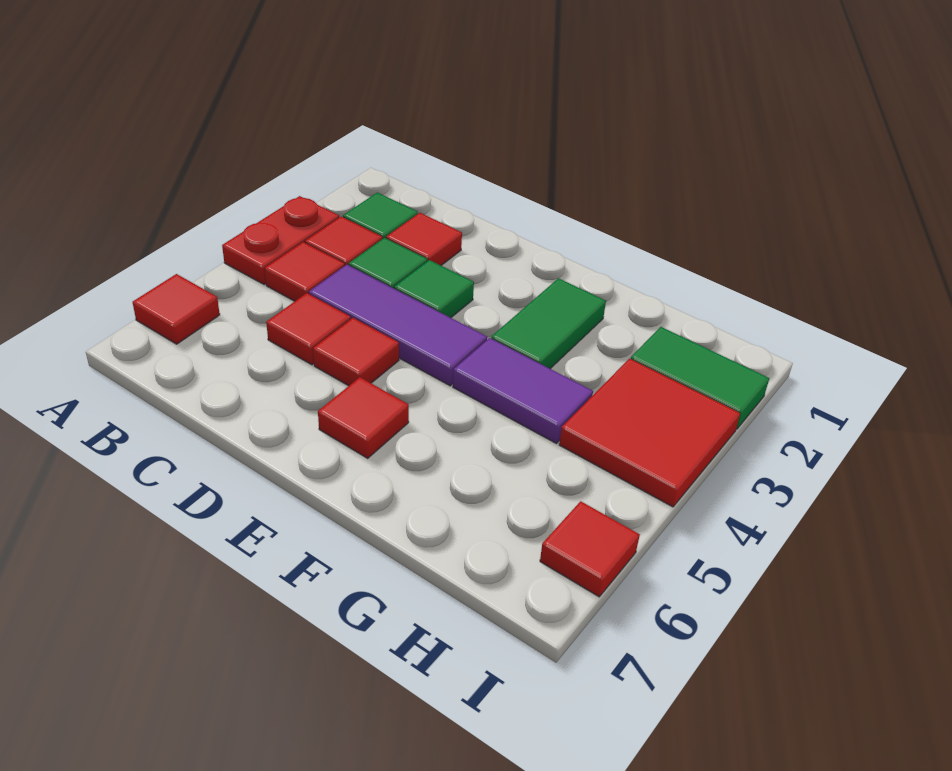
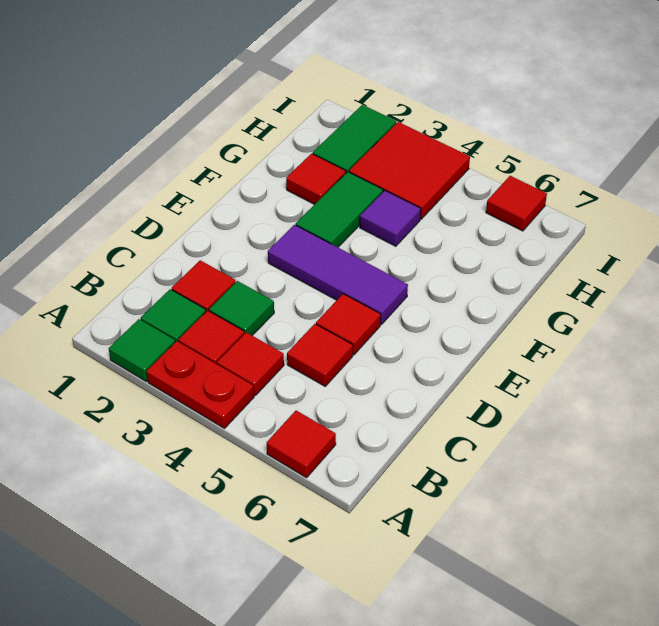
purple 1x3 tile [309,265,487,386] -> purple 1x3 tile turned to [268,225,408,324]
green 1x1 tile [394,260,474,318] -> green 1x1 tile moved to [109,319,175,381]
red 1x1 tile [318,377,409,458] -> red 1x1 tile moved to [286,154,346,204]
green 1x2 tile [491,278,606,369] -> green 1x2 tile turned to [296,172,383,247]
purple 1x2 tile [453,338,593,444] -> purple 1x1 tile [360,191,421,246]

